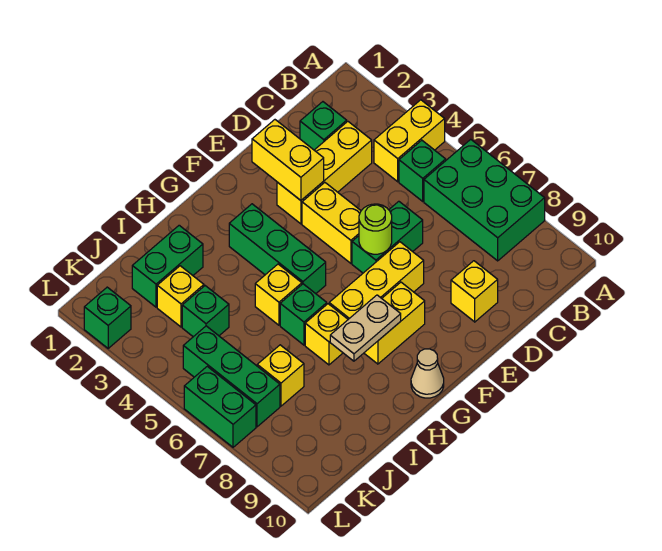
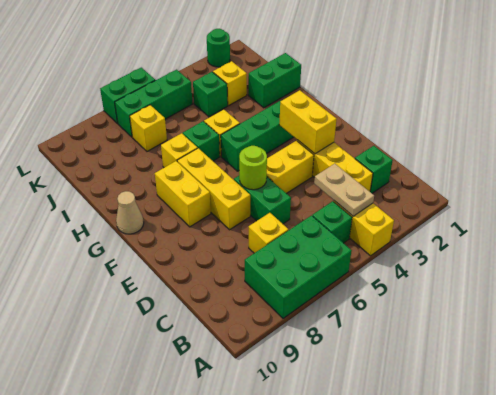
yellow 1x1 brick [451,261,498,322] -> yellow 1x1 brick moved to [249,213,288,253]
yellow 1x2 brick [252,120,324,200] -> yellow 1x2 brick turned to [279,90,336,154]
tan 1x2 plate [330,295,401,361] -> tan 1x2 plate moved to [314,164,374,216]
green 1x2 brick [132,225,203,307] -> green 1x2 brick turned to [248,53,301,108]
green 1x1 brick [84,287,131,348] -> green 1x1 round brick [207,29,230,67]

